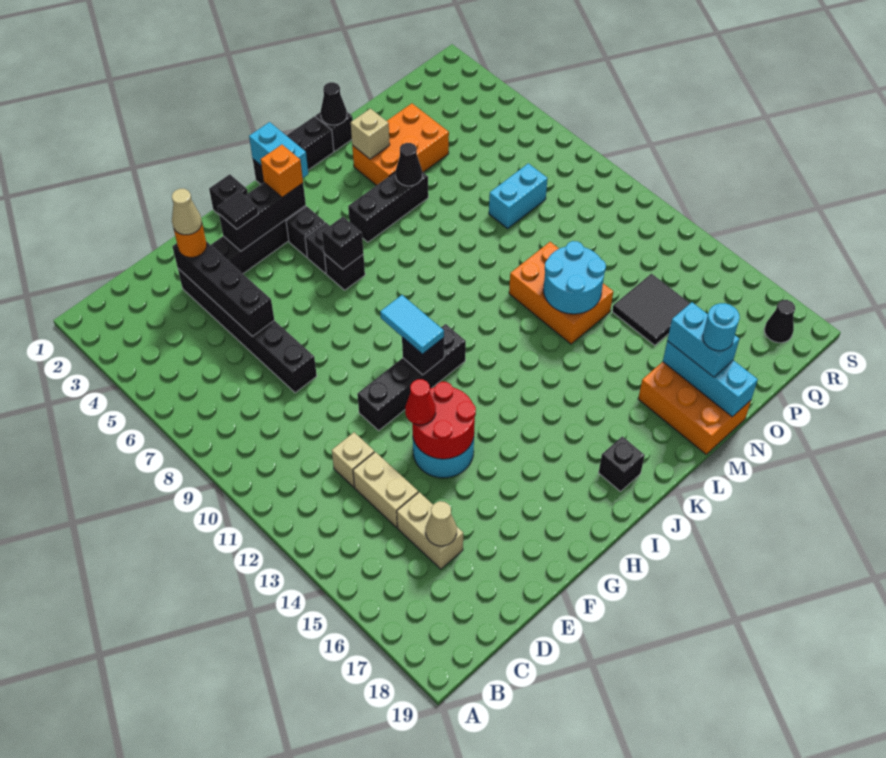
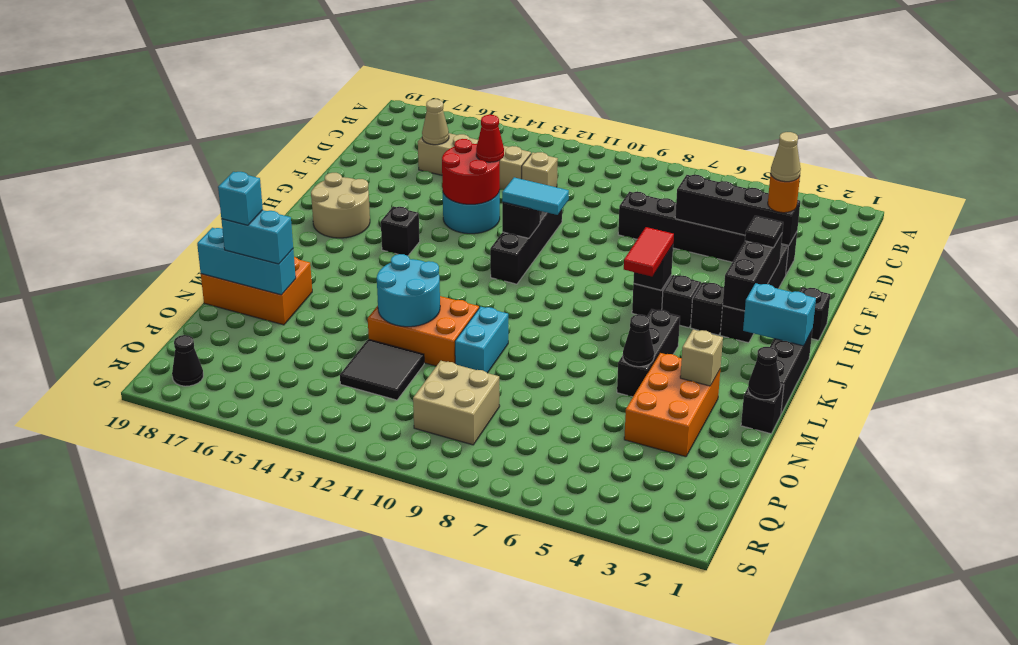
none -> tan 2x2 round brick [311,173,370,238]
orange 1x1 brick [261,145,303,197] -> none
none -> red 1x2 tile [624,227,674,276]
black 1x1 brick [599,436,645,492] -> black 1x1 brick moved to [381,207,420,256]
cyan 1x1 round brick [703,303,740,351] -> cyan 1x1 brick [218,172,263,225]
cyan 1x2 brick [489,163,548,229] -> cyan 1x2 brick moved to [455,307,508,373]
black 2x2 tile [612,274,690,345] -> black 2x2 tile moved to [340,339,424,400]
none -> tan 2x2 brick [413,361,500,445]

